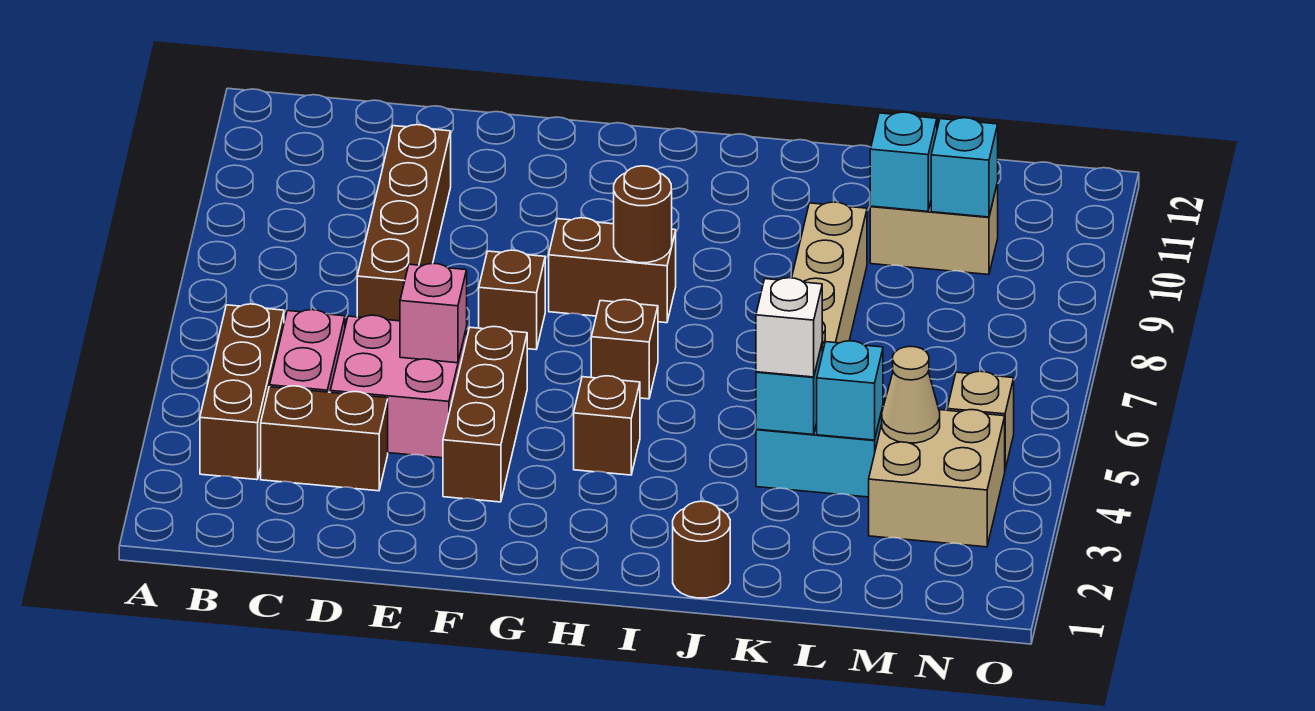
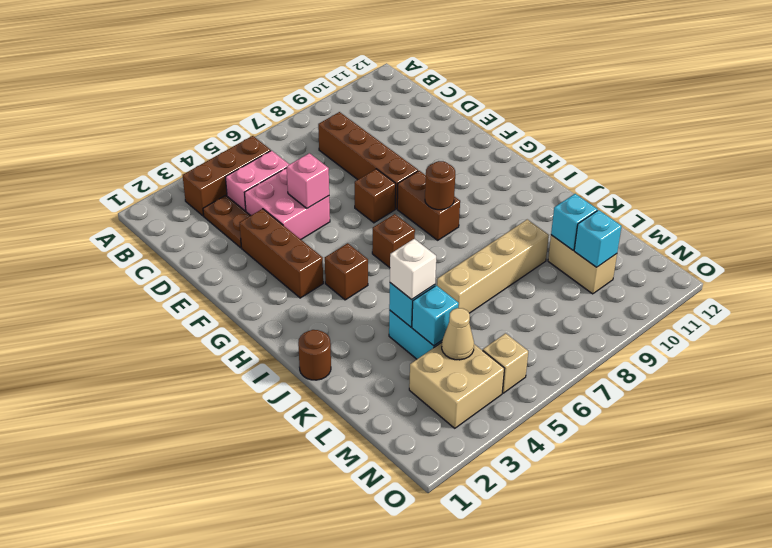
brown 1x2 brick [261,386,388,491] -> brown 1x2 plate [203,195,250,248]
brown 1x4 brick [357,125,451,321] -> brown 1x4 brick turned to [318,112,418,209]
brown 1x3 brick [443,326,527,502] -> brown 1x3 brick turned to [240,209,323,298]

